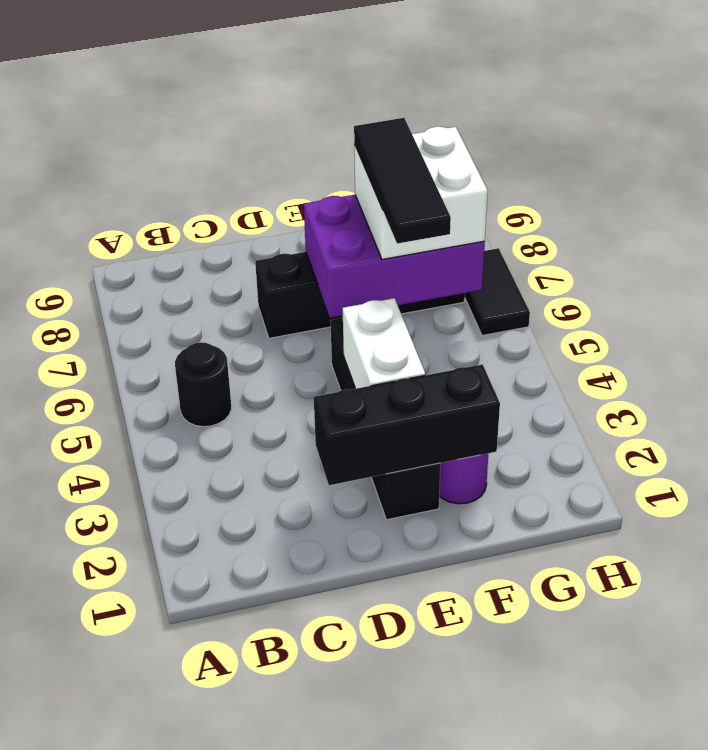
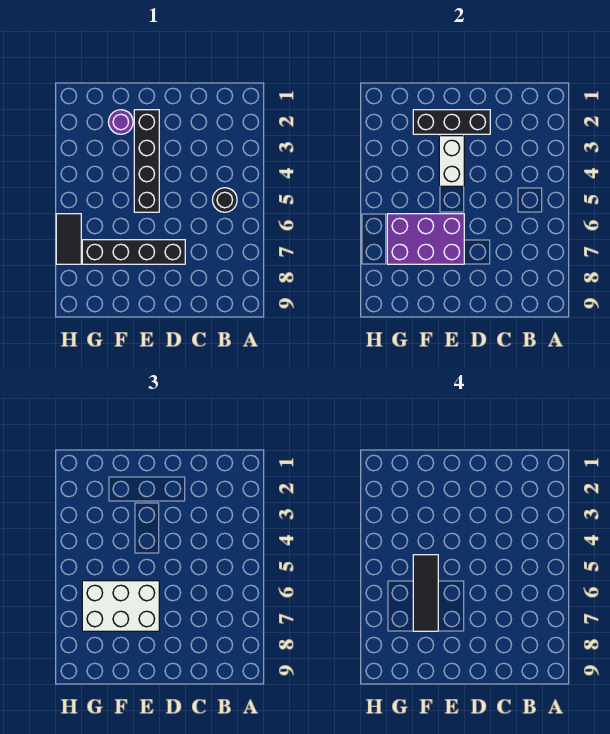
white 2x2 brick [354,127,488,259] -> white 2x3 brick [82,581,159,631]

